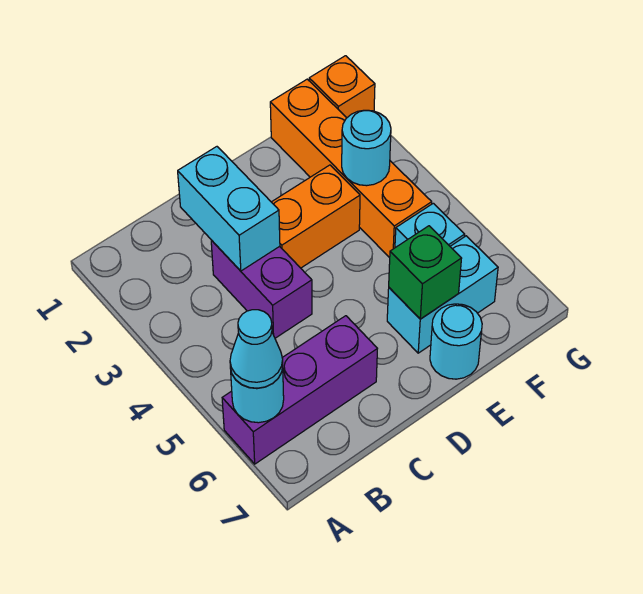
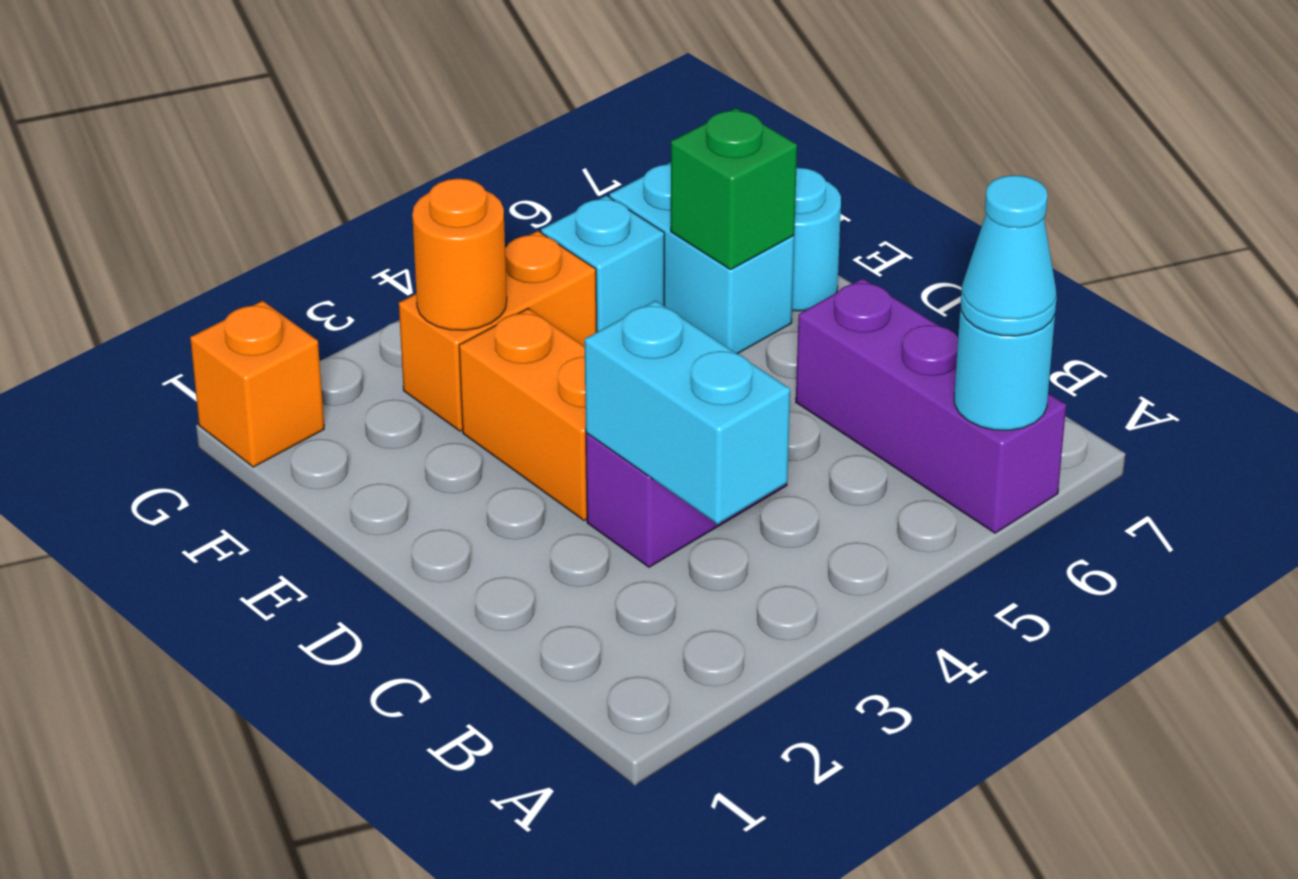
cyan 1x2 brick [178,147,280,271] -> cyan 1x2 brick turned to [585,301,790,524]
orange 1x4 brick [270,79,432,258] -> orange 1x2 brick [399,231,597,431]
cyan 1x1 round brick [342,110,391,186] -> orange 1x1 round brick [412,178,507,330]

